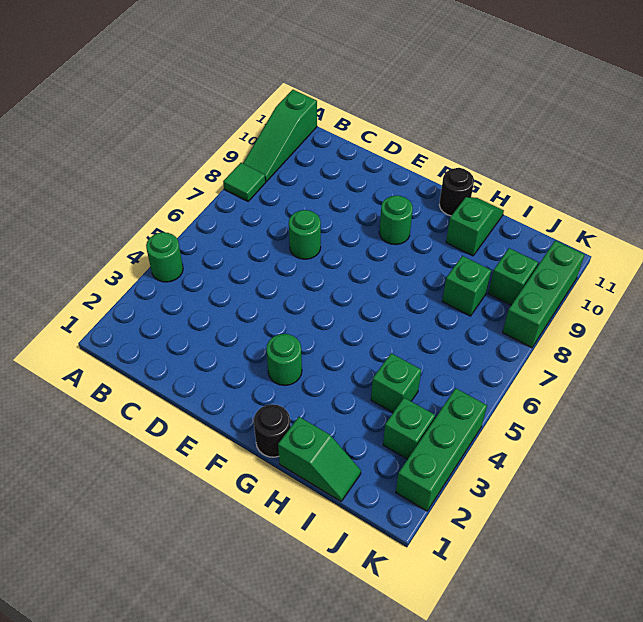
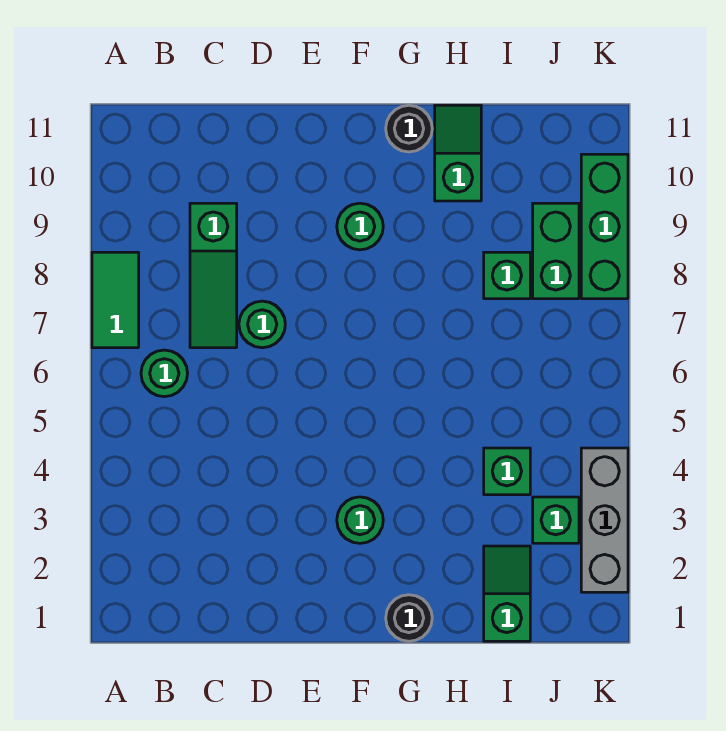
green 1x1 round brick [146,232,183,282] -> green 1x1 round brick moved to [141,350,188,397]
green 1x1 tile [223,163,266,201] -> green 1x2 tile [92,252,139,348]
green 1x3 slope [243,90,317,182] -> green 1x3 slope moved to [190,203,237,348]
green 1x2 slope [278,417,361,501] -> green 1x2 slope turned to [484,546,530,641]
green 1x1 brick [488,248,538,305] -> green 1x2 brick [533,203,579,299]
green 1x3 brick [396,388,487,511] -> grey 1x3 brick [581,448,628,592]

